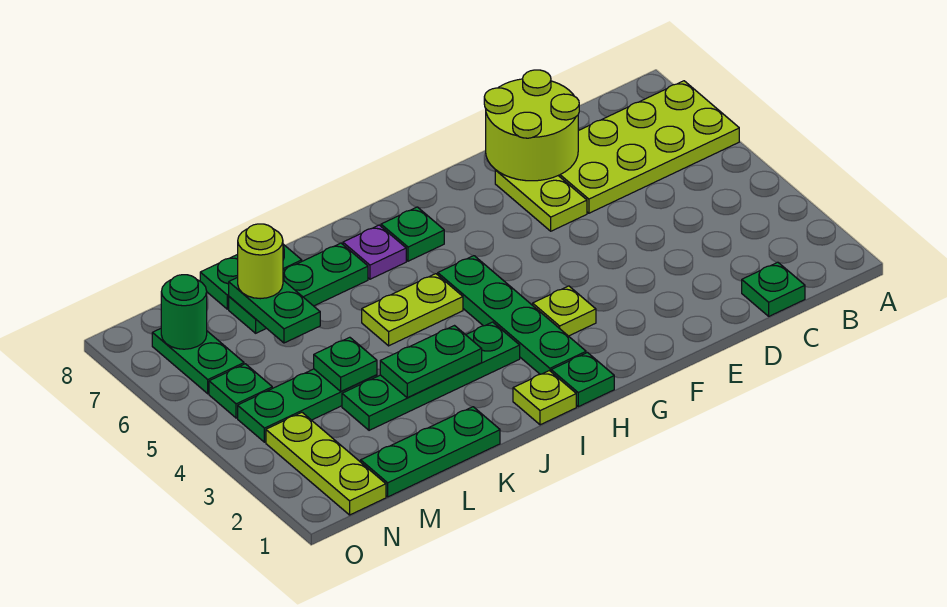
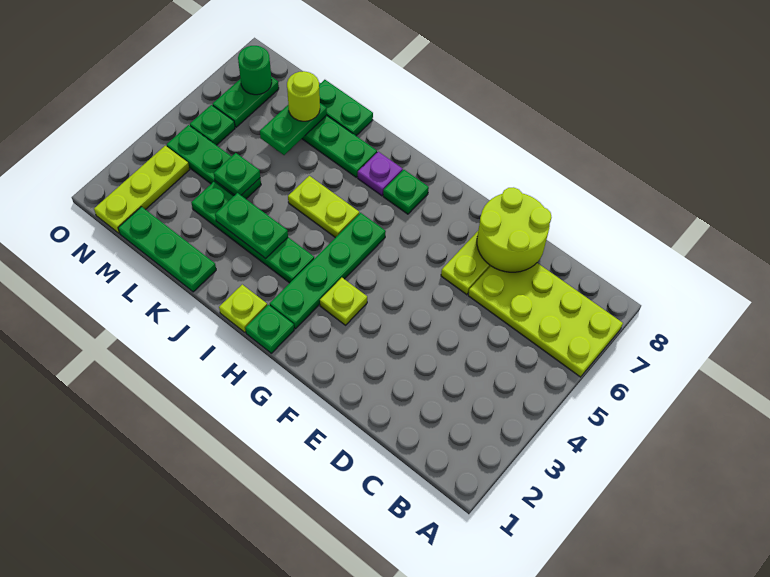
green 1x1 plate [742,262,805,316] -> none

